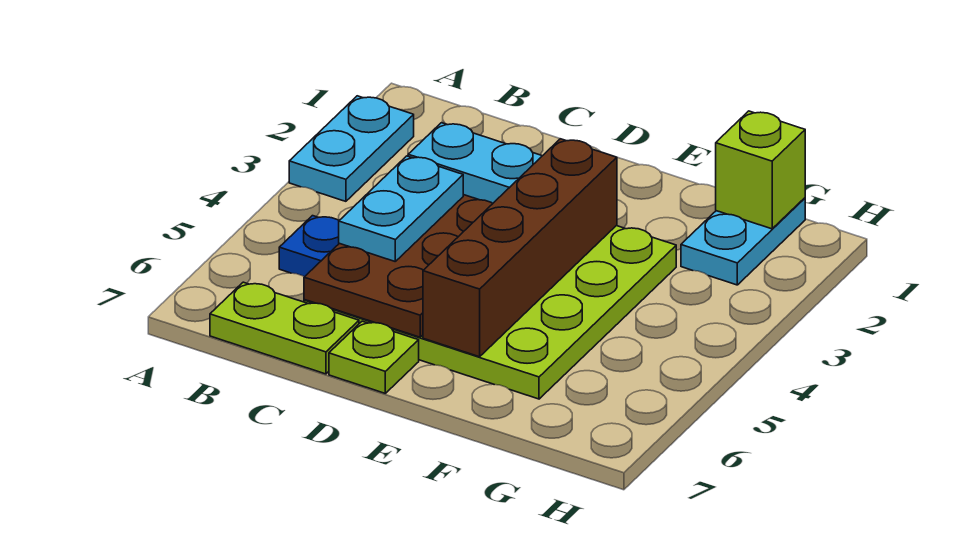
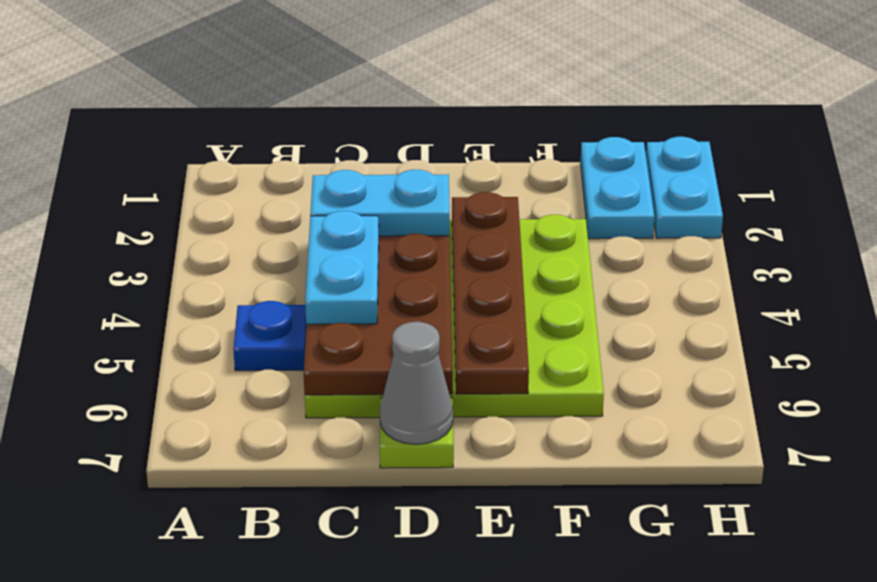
cyan 1x2 plate [289,96,414,201] -> cyan 1x2 plate moved to [646,137,723,238]
lime 1x2 plate [210,282,359,374] -> none
none -> grey 1x1 cone [380,322,453,444]
brown 1x4 brick [423,139,617,357] -> brown 1x4 plate [452,192,529,394]
lime 1x1 brick [716,111,805,229] -> none

